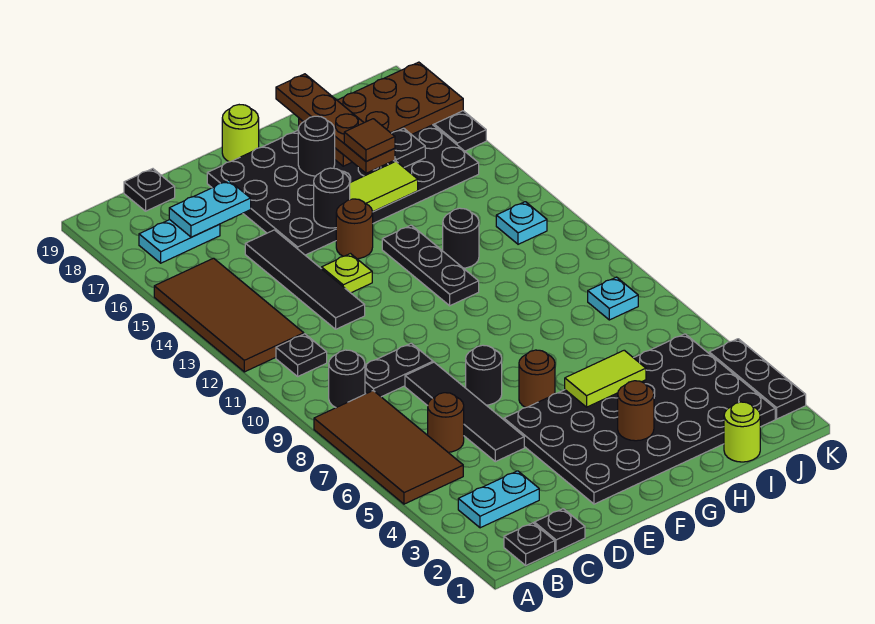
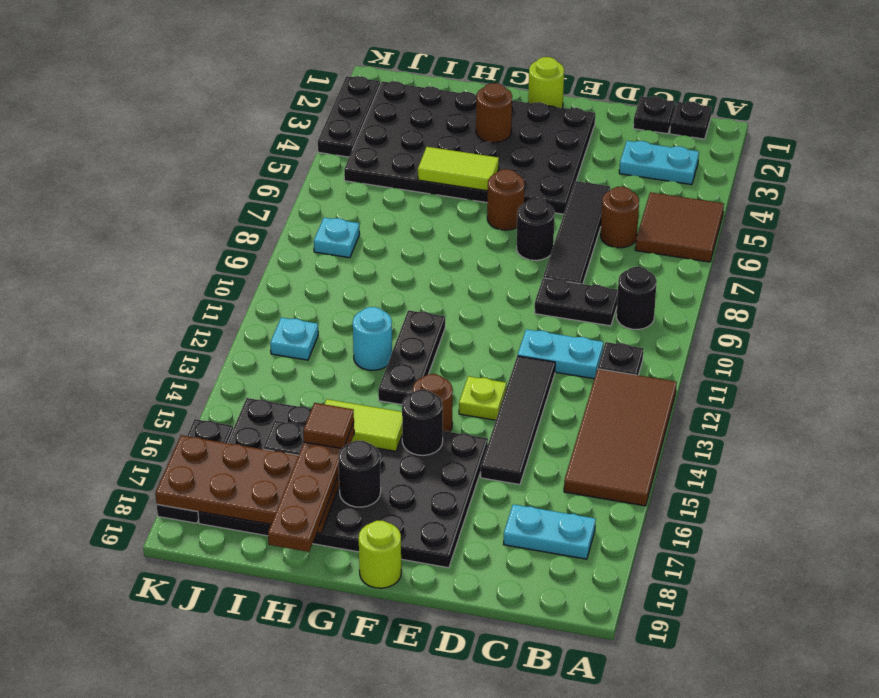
brown 2x4 tile [314,391,463,504] -> brown 2x2 tile [635,192,724,262]
cyan 1x2 plate [169,180,251,237] -> cyan 1x2 plate moved to [518,329,603,379]
black 1x1 plate [124,169,175,211] -> none
black 1x1 round brick [443,208,479,268] -> cyan 1x1 round brick [353,307,392,370]
lime 1x1 round brick [724,402,760,462] -> lime 1x1 round brick moved to [528,57,564,108]

